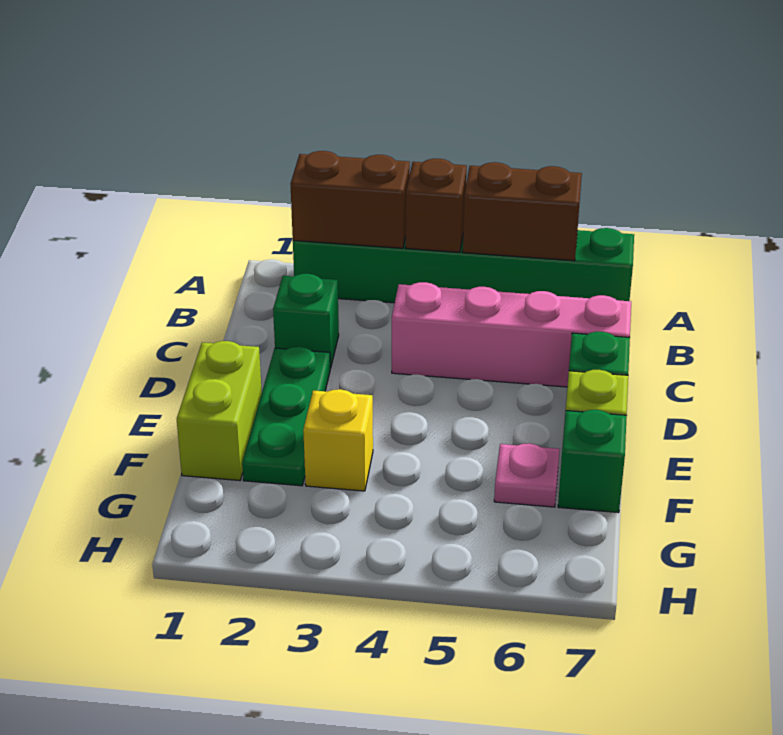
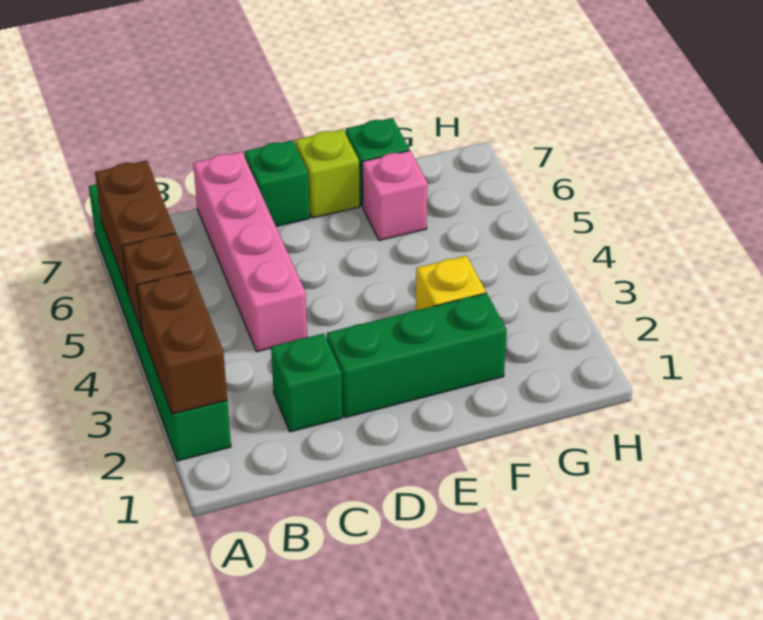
green 1x3 plate [242,347,330,486] -> green 1x3 brick [327,293,507,418]
lime 1x2 brick [177,341,262,481] -> none
pink 1x1 plate [494,443,560,507] -> pink 1x1 brick [362,151,428,241]

